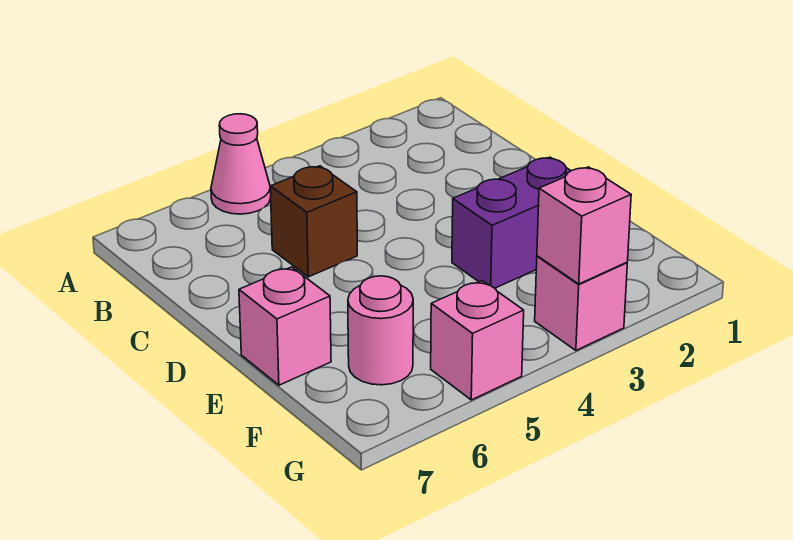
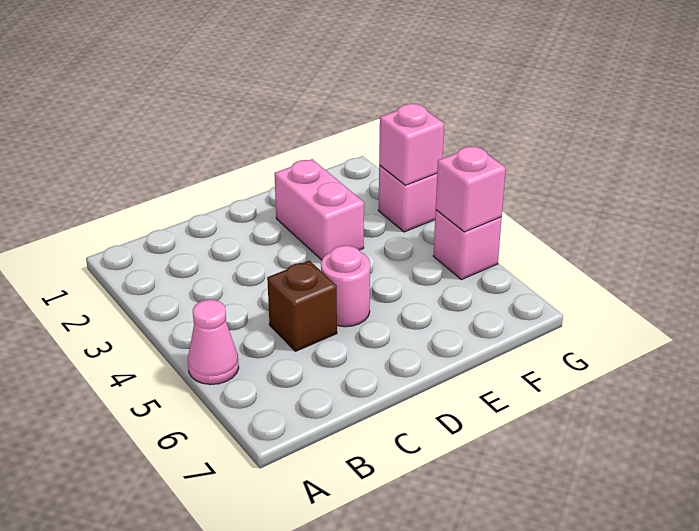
purple 1x2 brick [452,157,571,288] -> pink 1x2 brick [274,159,364,260]
pink 1x1 brick [239,267,331,385] -> pink 1x1 brick moved to [436,146,506,232]
pink 1x1 round brick [348,276,413,385] -> pink 1x1 round brick moved to [321,246,370,327]

